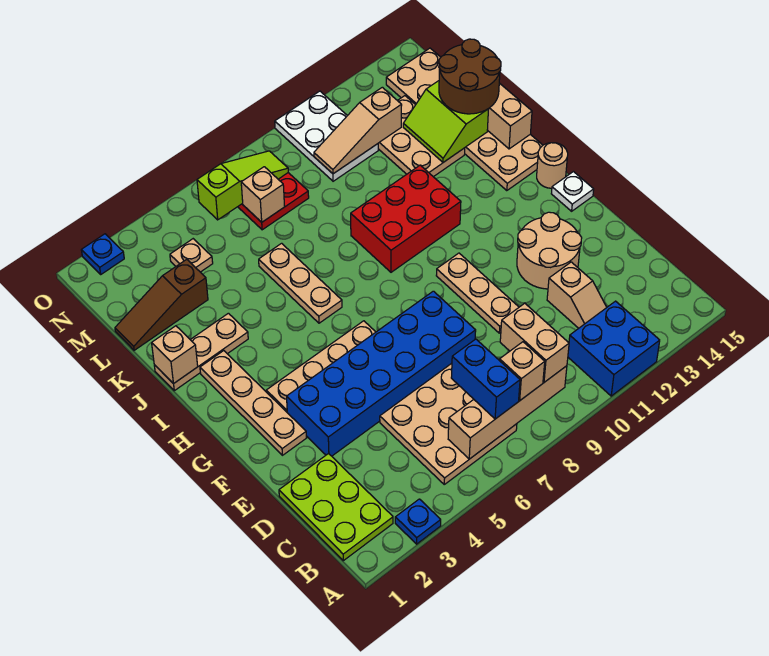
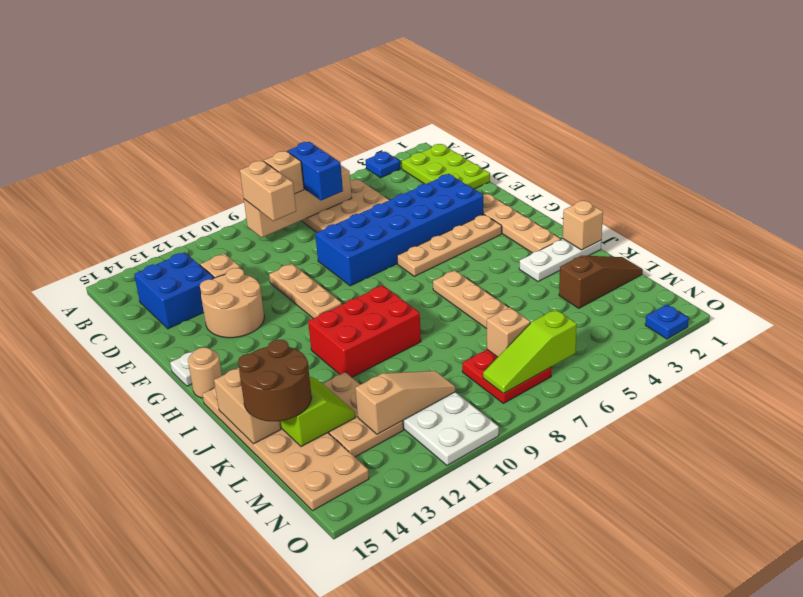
blue 2x2 brick [568,301,660,396] -> blue 2x2 brick moved to [134,252,214,329]
tan 1x3 plate [154,313,248,391] -> white 1x3 plate [519,239,601,282]
tan 1x1 plate [170,239,213,272] -> none

